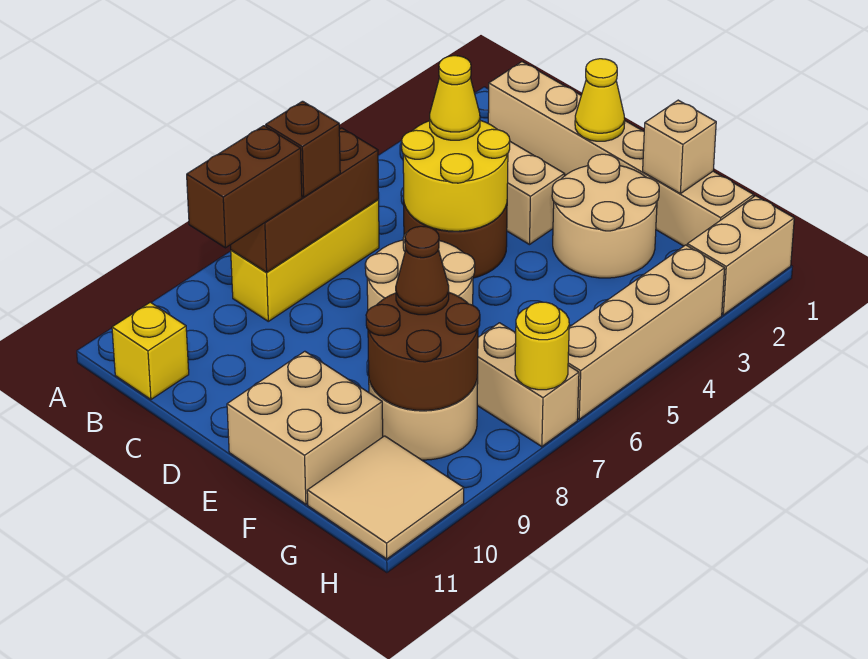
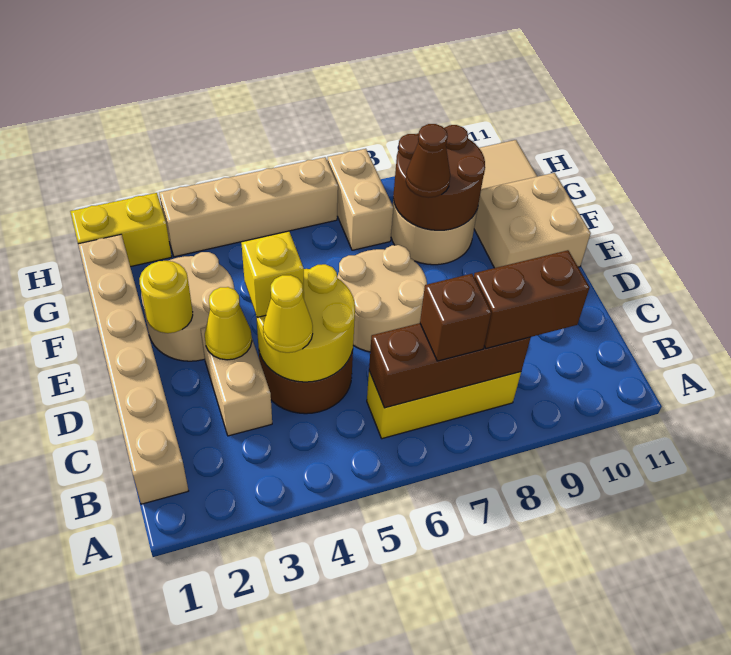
yellow 1x1 brick [112,302,189,399] -> yellow 1x1 brick moved to [241,231,304,317]
yellow 1x1 cone [575,59,625,141] -> yellow 1x1 cone moved to [205,287,252,360]
tan 1x1 brick [643,100,716,194] -> none
tan 1x2 brick [687,196,794,315] -> yellow 1x2 brick [70,193,172,267]
yellow 1x1 round brick [515,302,569,390] -> yellow 1x1 round brick moved to [139,261,193,333]

